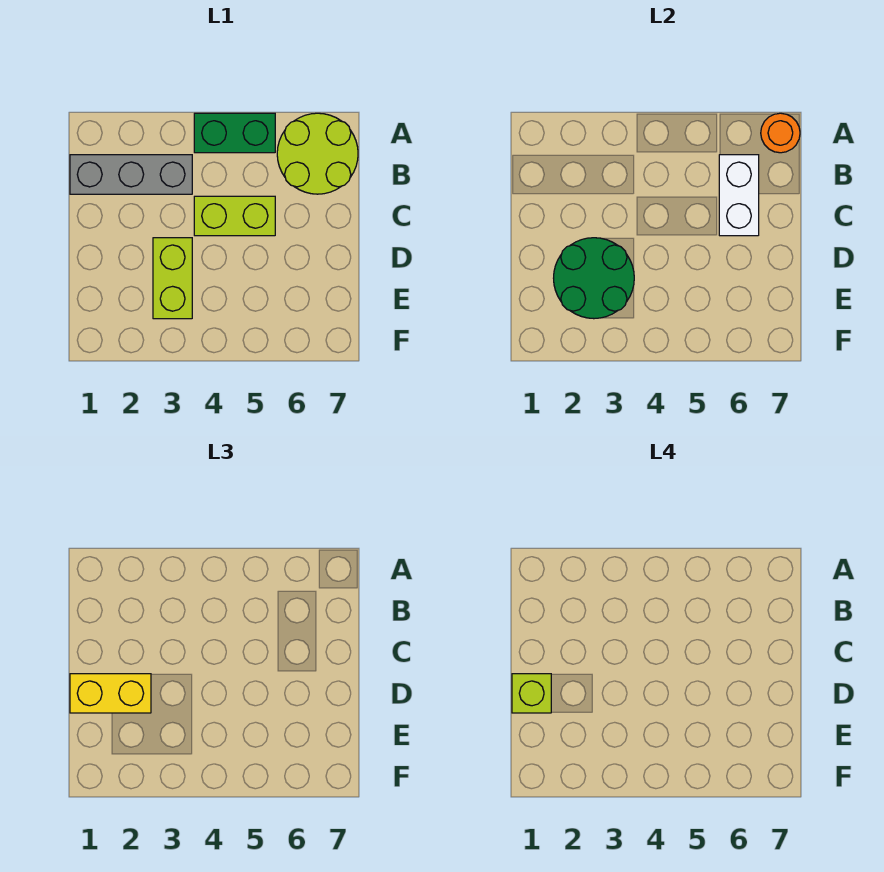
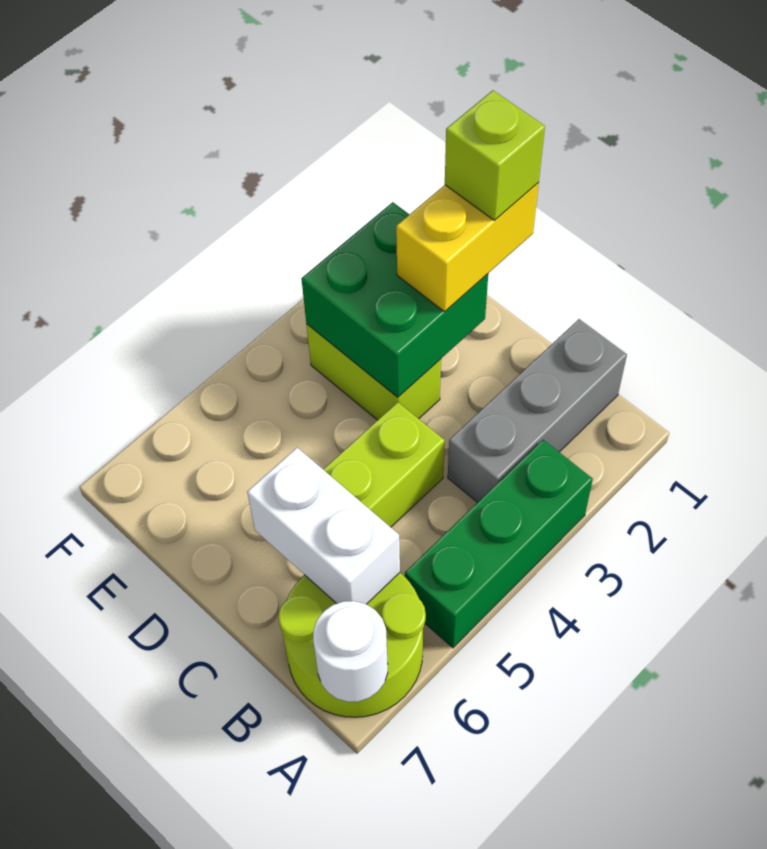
green 1x2 brick [194,113,275,153] -> green 1x3 brick [405,440,593,648]
orange 1x1 round brick [761,113,800,153] -> white 1x1 round brick [313,601,388,702]
green 2x2 round brick [554,238,634,319] -> green 2x2 brick [302,202,488,397]

